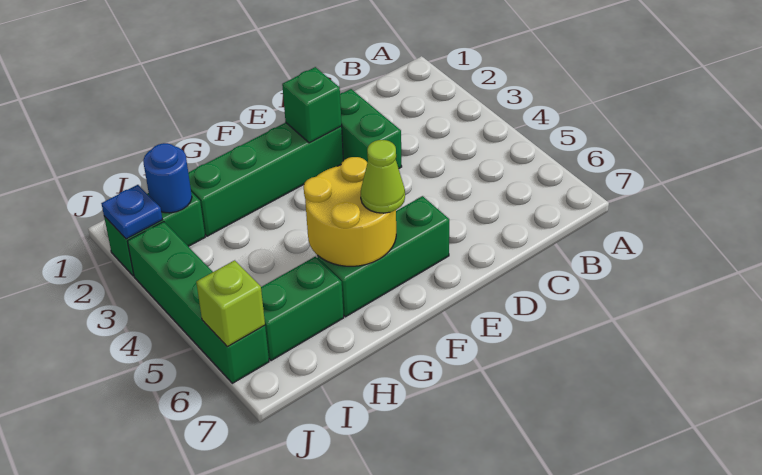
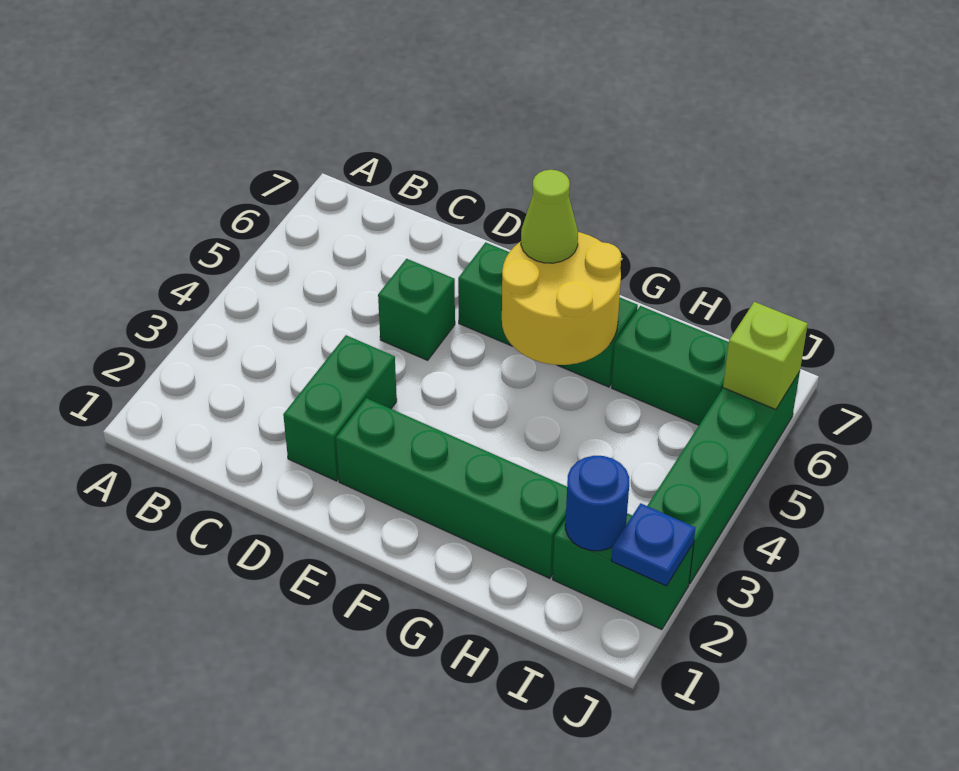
green 1x1 brick [282,67,342,143] -> green 1x1 brick moved to [378,259,455,360]

